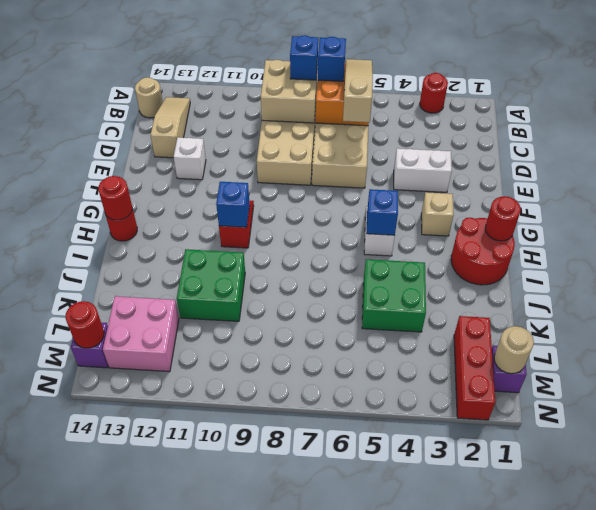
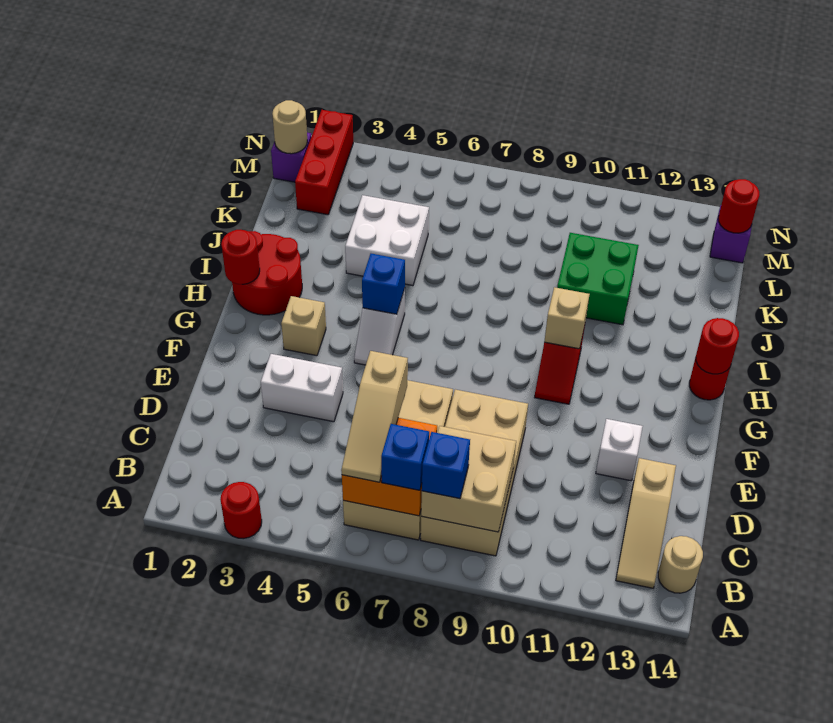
blue 1x1 brick [216,182,250,227] -> tan 1x1 brick [544,287,590,349]
green 2x2 brick [362,259,426,332] -> white 2x2 brick [345,195,429,286]
pink 2x2 brick [103,296,179,372] -> none

